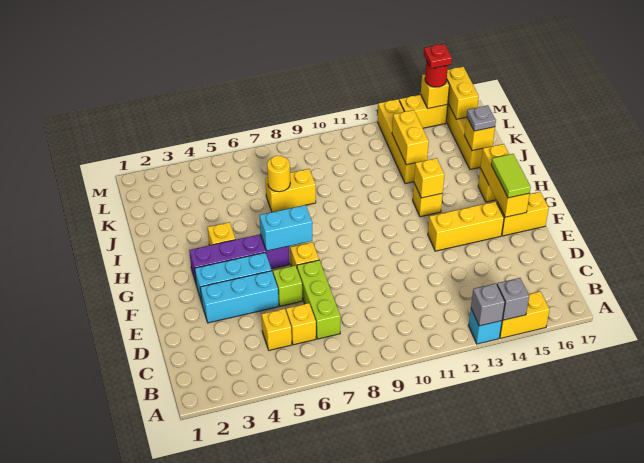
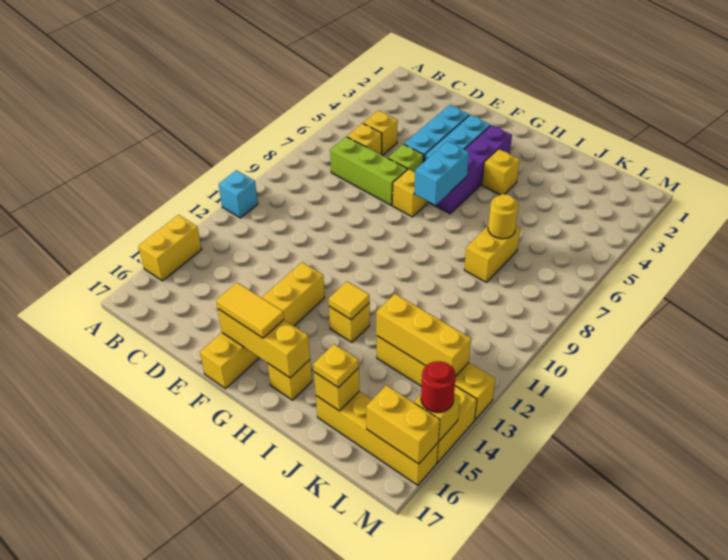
cyan 1x1 brick [468,309,502,344] -> cyan 1x1 brick moved to [219,170,258,218]
grey 1x1 brick [471,283,505,326] -> none
grey 1x1 brick [497,278,529,320] -> none
lime 1x2 tile [491,154,531,198] -> yellow 1x2 tile [216,283,284,338]
yellow 1x1 brick [414,158,444,198] -> yellow 1x1 tile [329,282,370,320]
yellow 1x2 brick [392,110,429,165] -> yellow 1x3 brick [376,294,471,376]
grey 1x1 plate [467,105,496,131] -> yellow 1x1 plate [313,344,359,388]
red 1x1 plate [424,44,452,69] -> none

